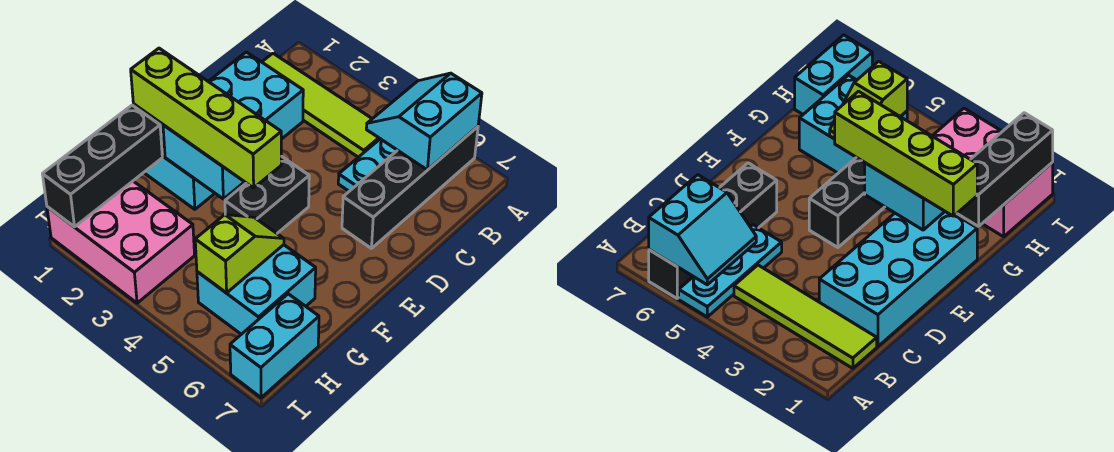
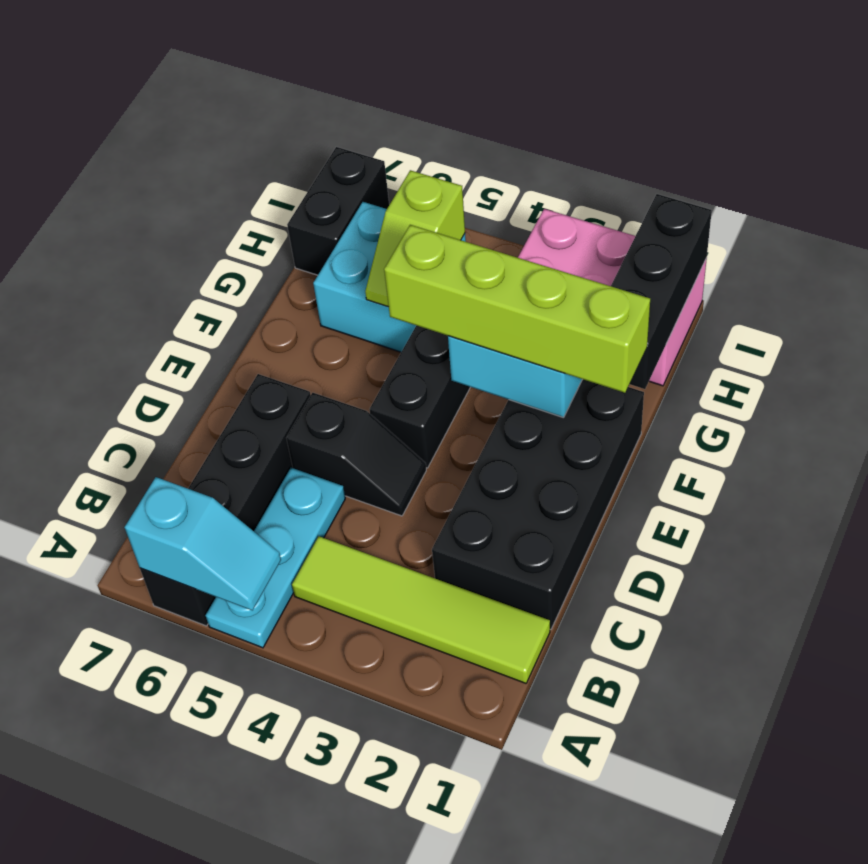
cyan 2x2 slope [366,73,482,170] -> cyan 1x2 slope [125,477,281,610]
cyan 2x4 brick [144,52,303,209] -> black 2x4 brick [432,379,644,629]
none -> black 1x2 slope [286,393,426,516]
cyan 1x2 brick [230,294,319,398] -> black 1x2 brick [287,147,389,275]

